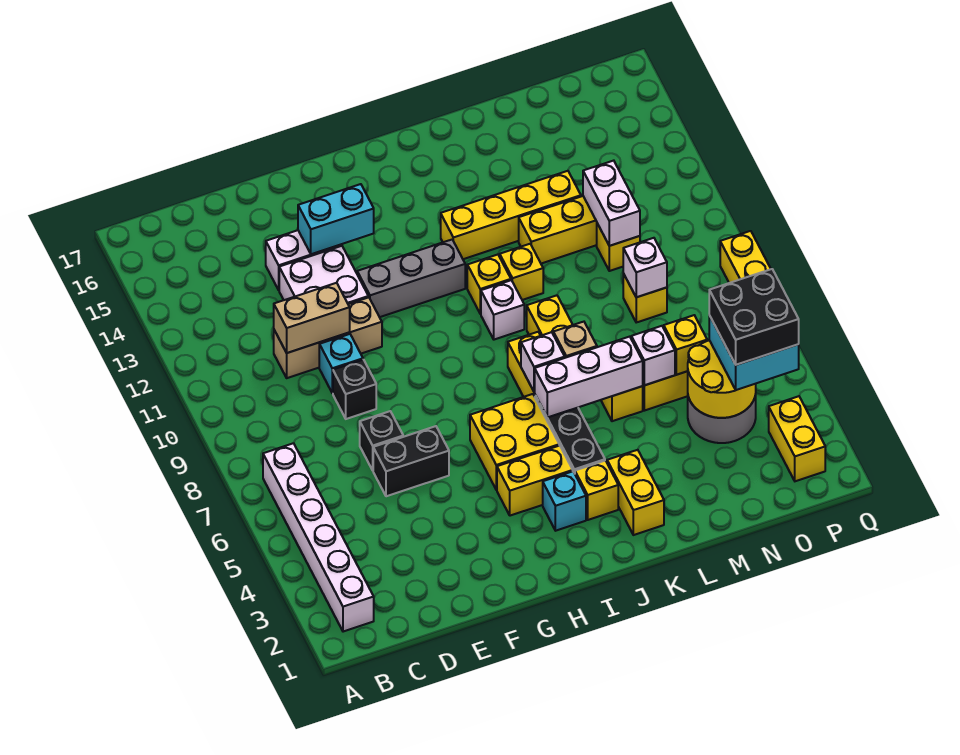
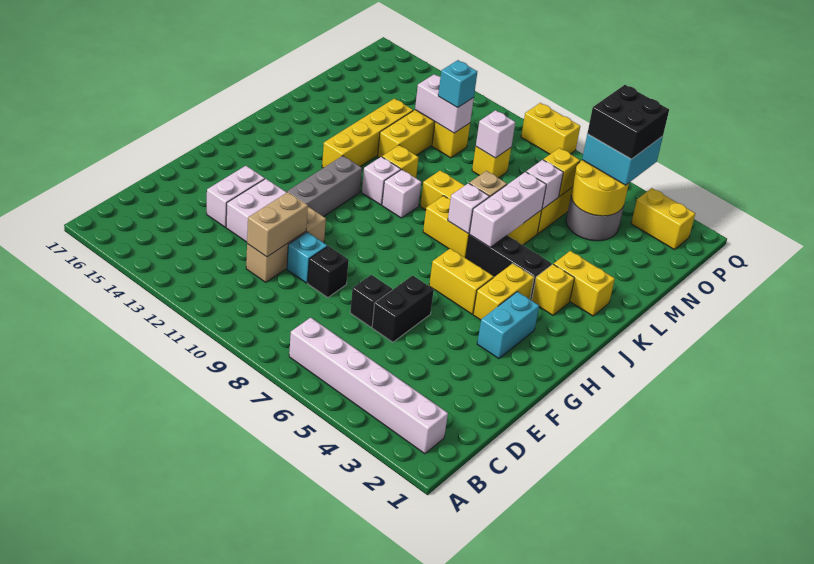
cyan 1x2 brick [298,184,374,254] -> cyan 1x2 brick moved to [477,292,539,359]
yellow 2x2 brick [470,394,559,490] -> yellow 1x2 brick [429,249,493,314]
cyan 1x1 brick [543,471,586,531] -> cyan 1x1 brick moved to [438,60,477,108]
yellow 1x1 brick [467,255,511,314] -> white 1x1 brick [362,157,401,205]

